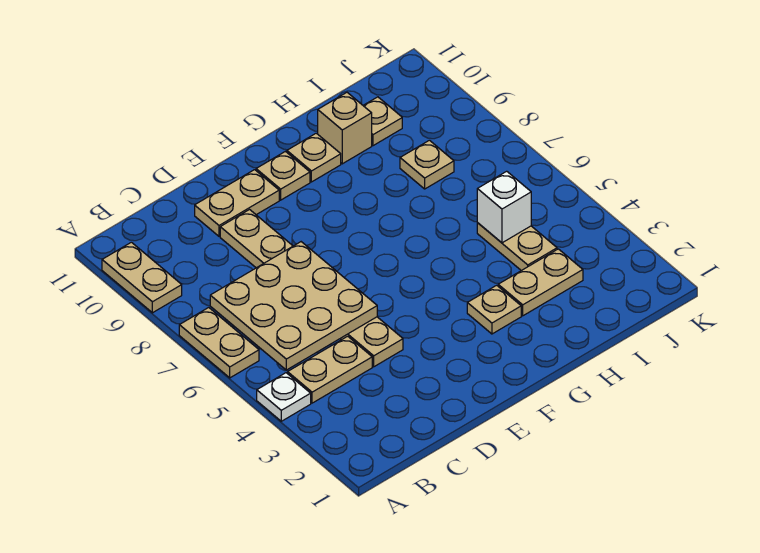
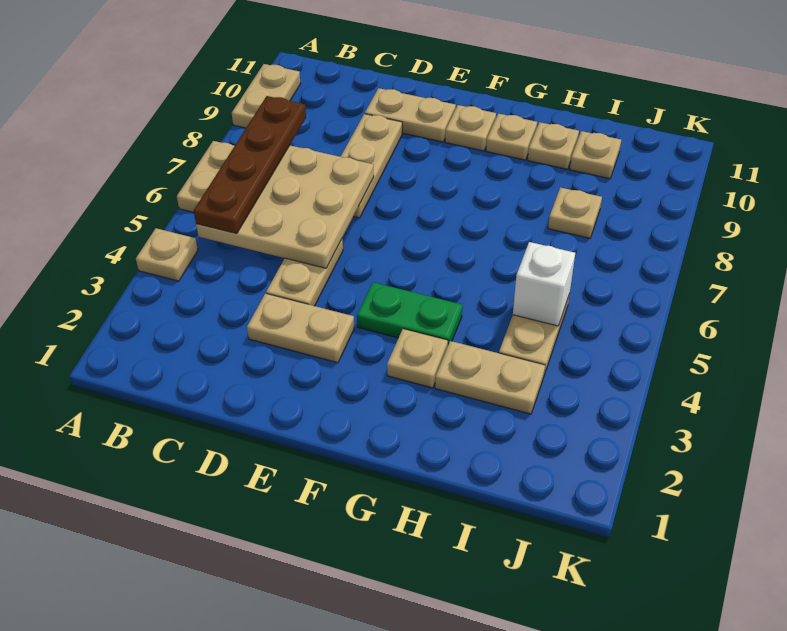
white 1x1 plate [257,373,311,421] -> tan 1x1 plate [136,228,198,281]
tan 1x2 plate [288,336,372,403] -> tan 1x2 plate moved to [247,294,354,363]
none -> brown 1x4 plate [194,96,306,233]
none -> green 1x2 plate [357,282,462,345]
tan 1x1 brick [318,92,372,164] -> tan 1x1 plate [528,122,579,169]

